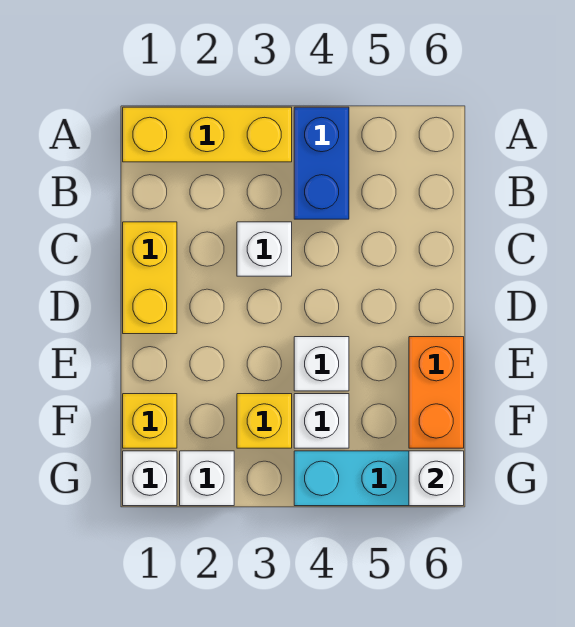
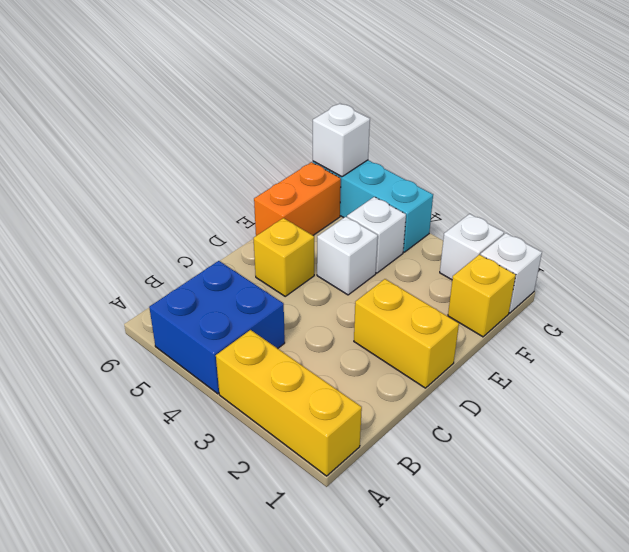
blue 1x2 brick [294,107,349,219] -> blue 2x2 brick [149,261,285,394]
yellow 1x2 brick [123,222,177,334] -> yellow 1x2 brick turned to [354,279,459,388]
white 1x1 brick [237,222,292,276] -> none
yellow 1x1 brick [237,394,292,448] -> yellow 1x1 brick moved to [254,218,314,296]

